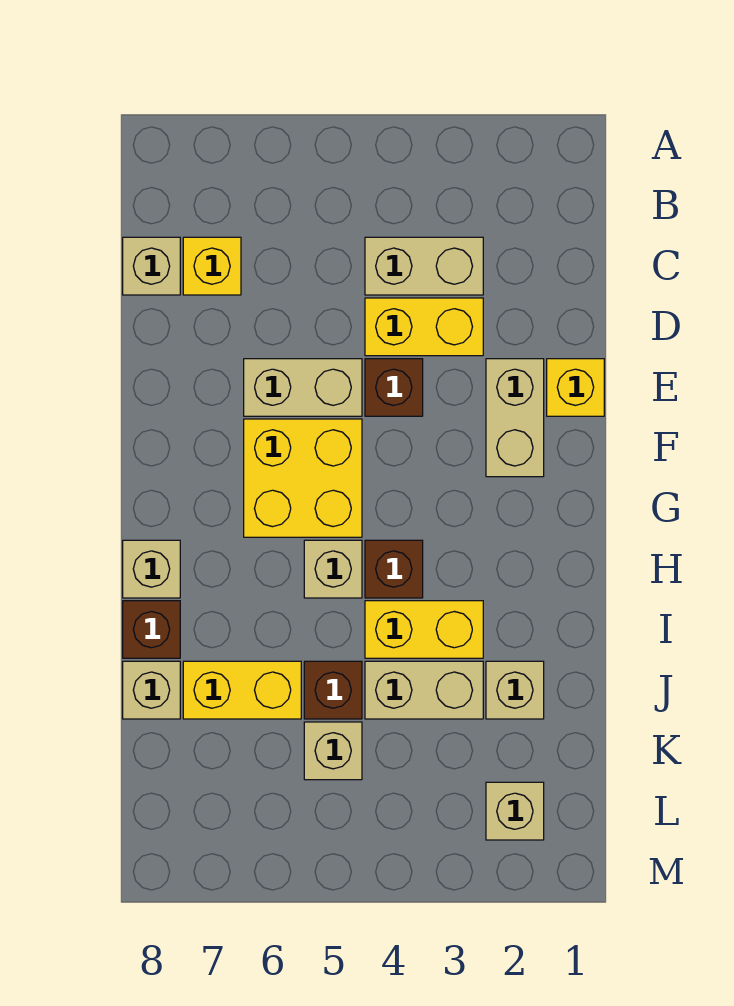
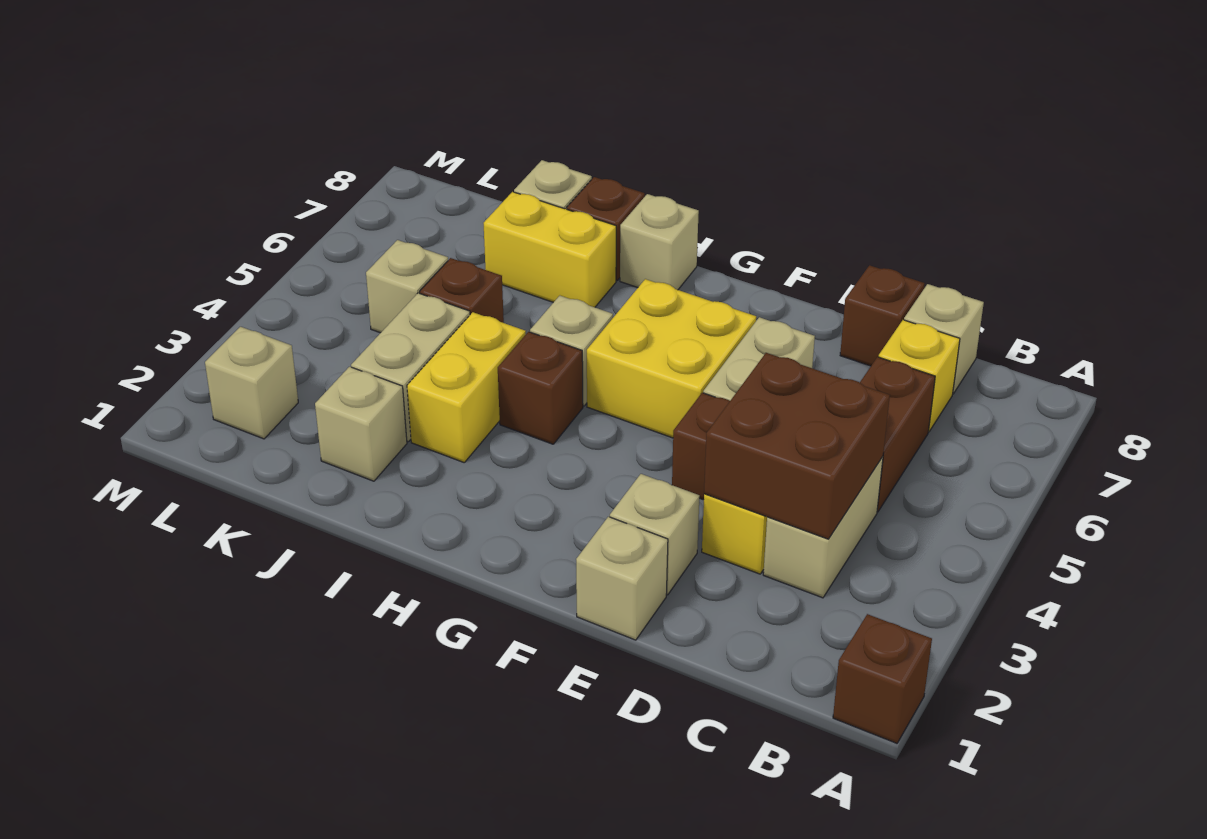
none -> brown 1x1 brick [833,614,932,743]
none -> brown 2x2 brick [704,353,890,539]
none -> brown 1x2 brick [860,357,935,512]
none -> brown 1x1 brick [840,265,925,366]
yellow 1x1 brick [547,359,604,416] -> tan 1x1 brick [576,517,668,640]
tan 1x2 brick [486,359,544,477] -> tan 1x1 brick [610,474,700,595]
yellow 1x2 brick [183,661,301,719] -> yellow 1x2 brick turned to [484,192,616,307]

